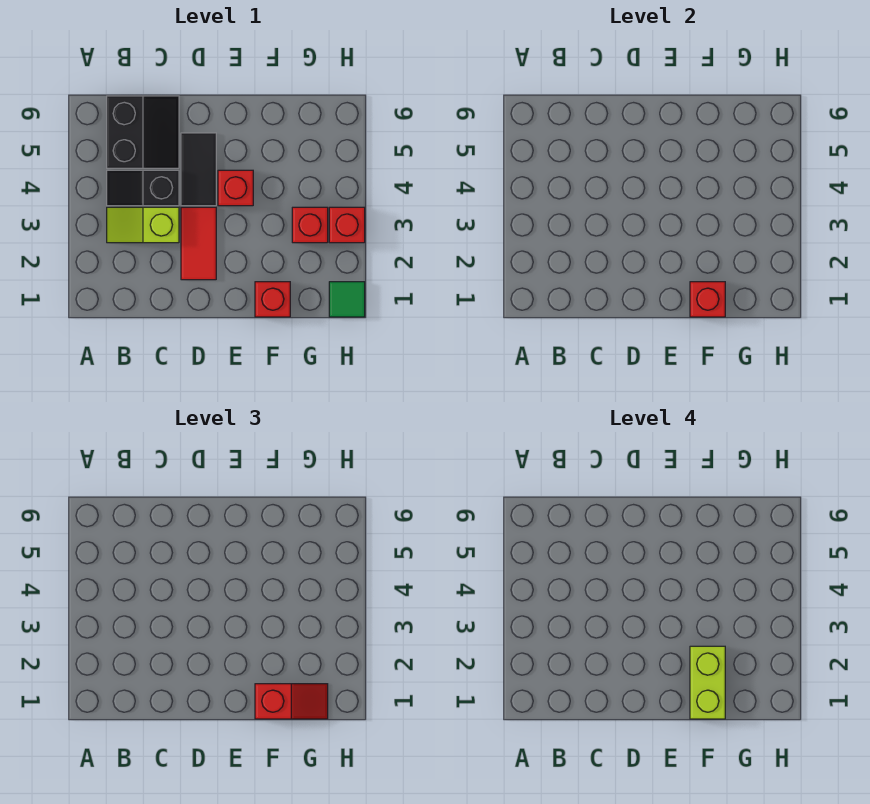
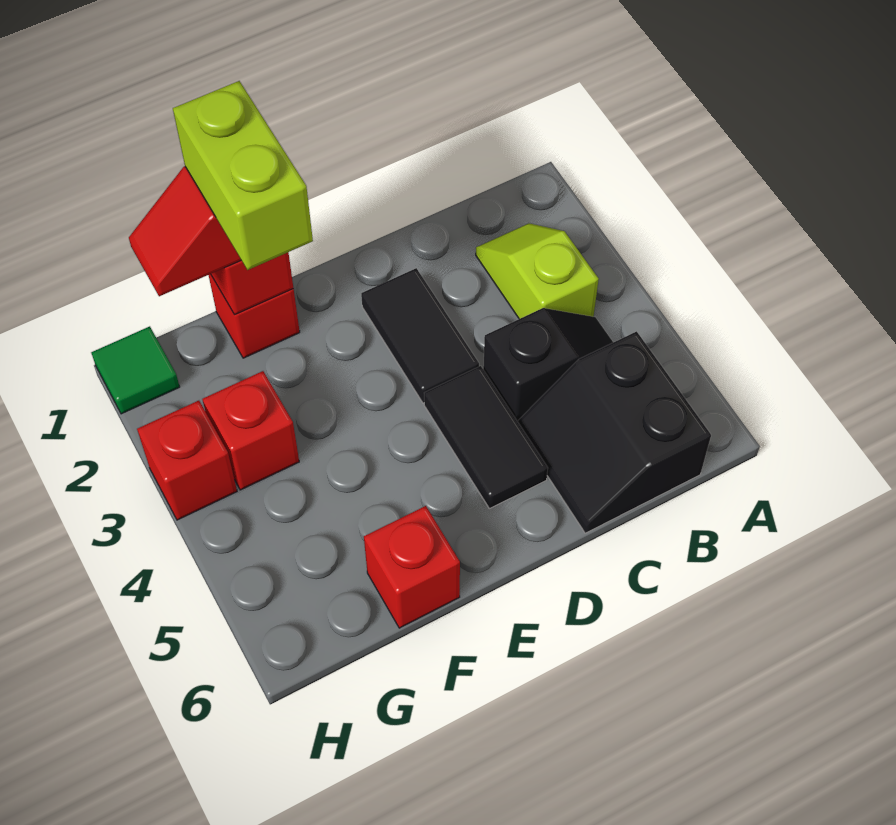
lime 1x2 slope [107,207,179,243] -> lime 1x2 slope turned to [476,223,599,319]
red 1x2 tile [181,207,216,280] -> black 1x2 tile [361,268,479,403]
red 1x1 brick [218,170,253,206] -> red 1x1 brick moved to [364,506,460,628]

